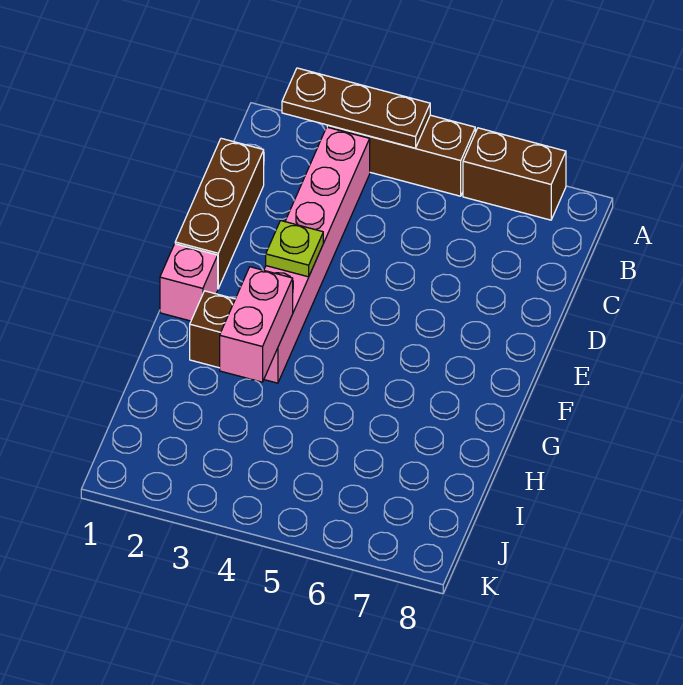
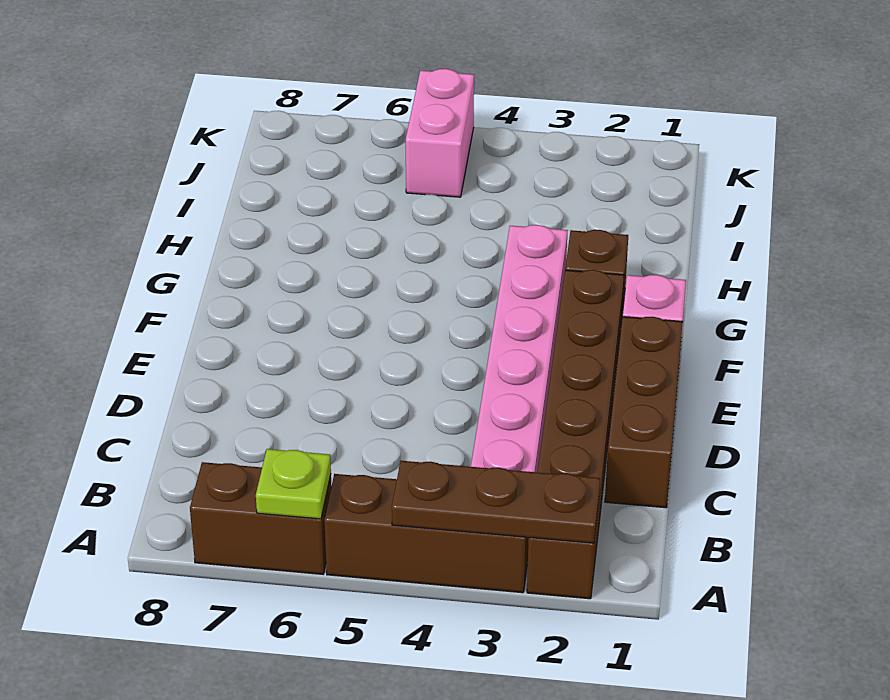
none -> brown 1x6 brick [527,270,624,599]
lime 1x1 plate [266,221,323,277] -> lime 1x1 plate moved to [256,449,331,519]
pink 1x2 brick [220,267,293,382] -> pink 1x2 brick moved to [406,69,474,197]

